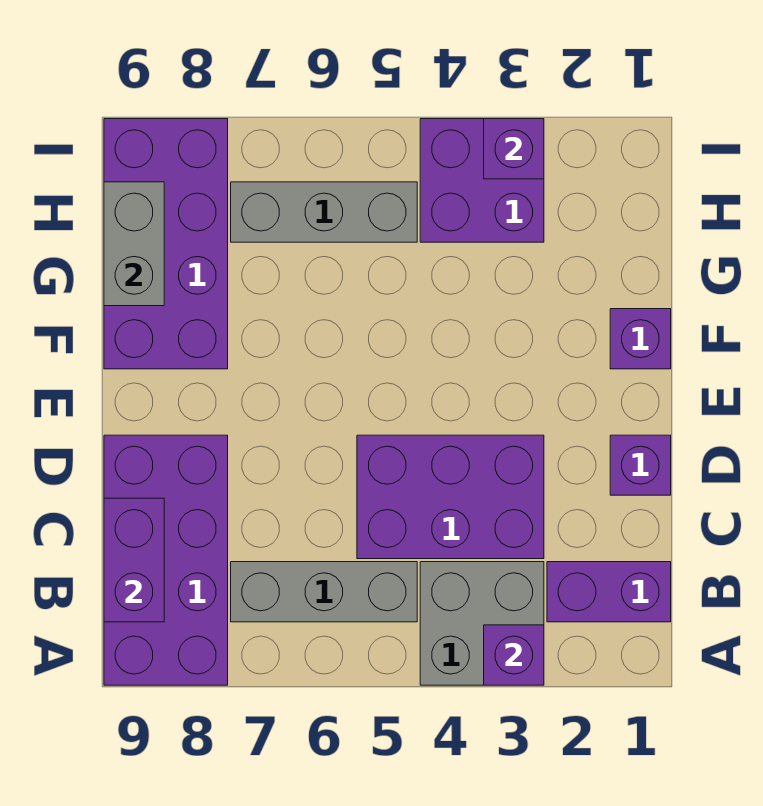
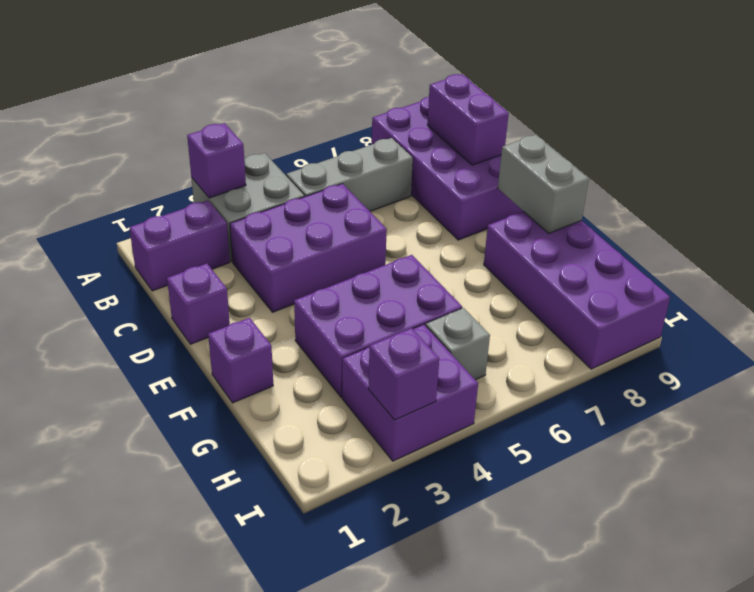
none -> purple 2x3 brick [294,255,462,397]
grey 1x2 brick [104,182,164,306] -> grey 1x2 brick moved to [498,135,589,233]
grey 1x3 brick [231,182,417,242] -> grey 1x1 brick [426,308,490,380]

